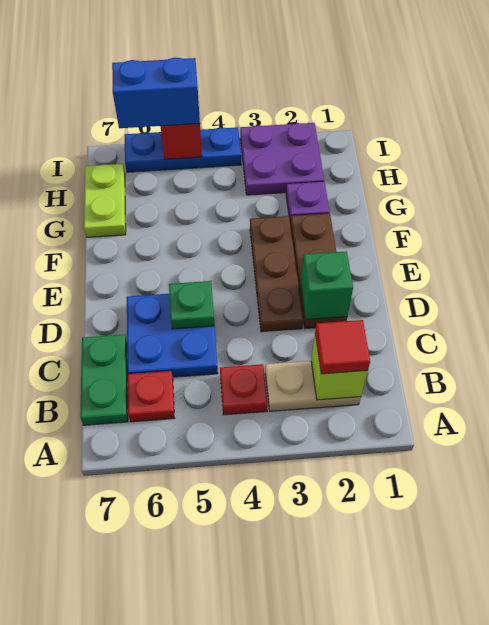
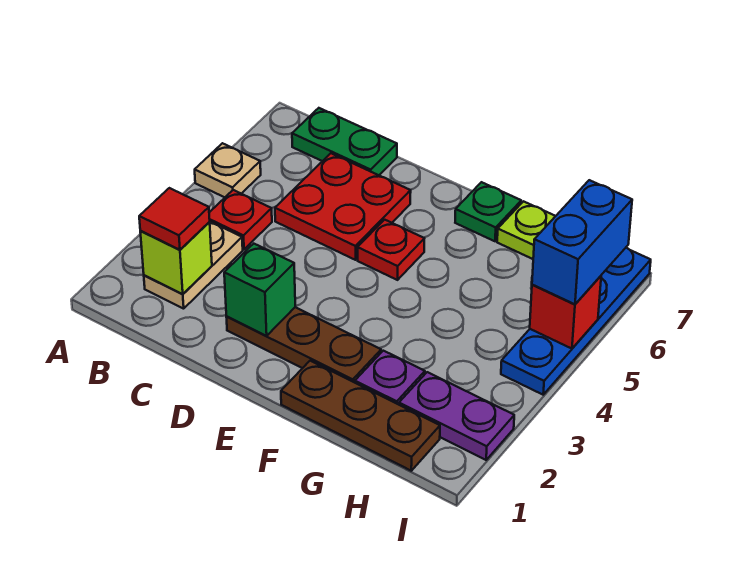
none -> tan 1x1 plate [195,143,261,197]
red 1x1 plate [128,371,174,422] -> red 1x1 plate moved to [358,220,424,280]
blue 2x2 plate [127,294,218,377] -> red 2x2 plate [275,153,411,260]
brown 1x3 plate [250,216,303,332] -> brown 1x3 plate moved to [281,361,440,471]
green 1x1 plate [169,281,214,329] -> green 1x1 plate moved to [455,182,521,241]
purple 2x2 plate [240,123,324,195] -> purple 1x2 plate [399,372,514,460]
blue 1x3 plate [125,127,241,172] -> blue 1x4 plate [501,248,651,395]

